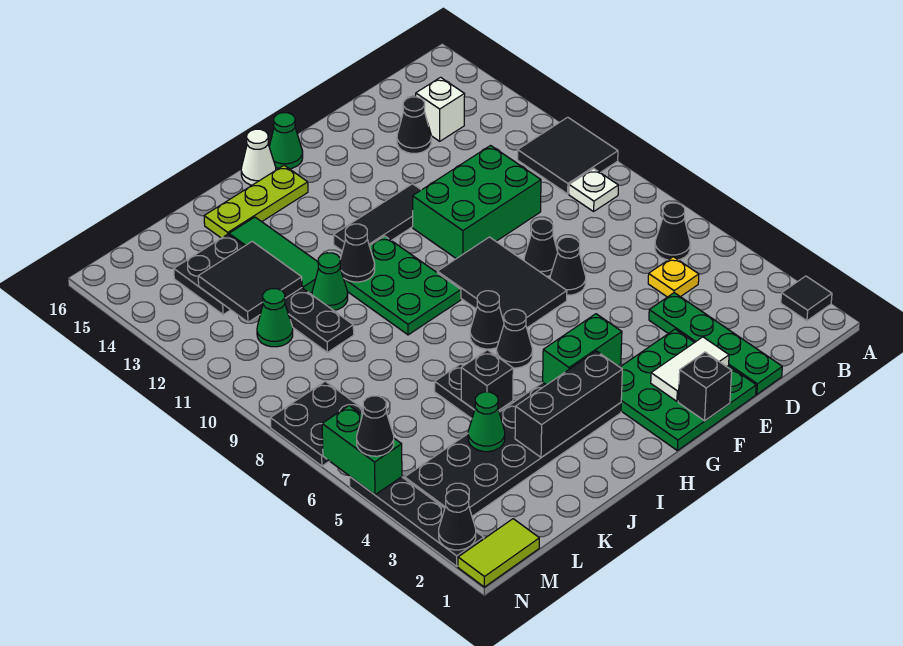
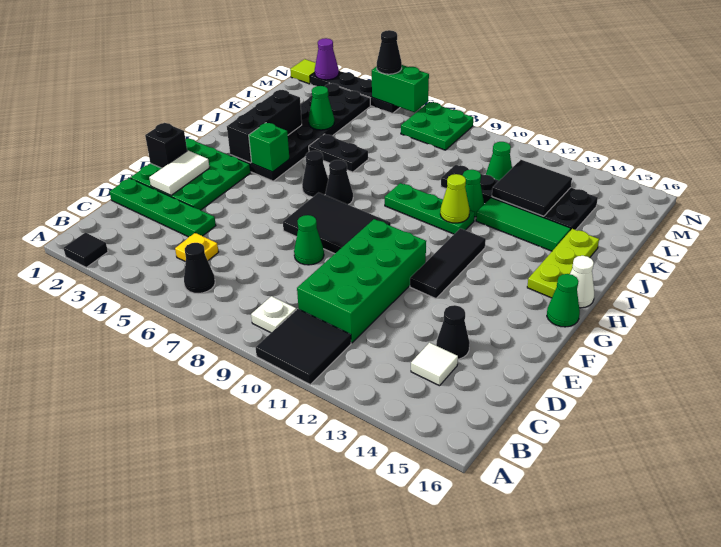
white 1x1 brick [416,77,465,141] -> white 1x1 tile [411,343,458,386]
green 2x3 brick [413,146,541,259] -> green 2x4 brick [297,219,426,343]
black 1x1 cone [550,237,586,295] -> none
black 1x1 cone [524,219,558,276] -> green 1x1 cone [294,215,324,265]
green 1x2 brick [543,314,622,385] -> green 1x1 brick [249,123,289,172]
green 2x3 plate [344,236,461,335] -> green 1x3 plate [385,183,475,234]
black 1x1 cone [340,224,375,282] -> lime 1x1 cone [440,174,469,223]
black 1x1 brick [461,350,513,410] -> none
lime 1x2 tile [458,519,539,587] -> lime 1x1 tile [290,59,316,84]
black 2x2 plate [270,381,363,466] -> green 2x2 plate [401,102,473,150]
black 1x1 cone [439,490,476,550] -> purple 1x1 cone [315,38,339,80]

